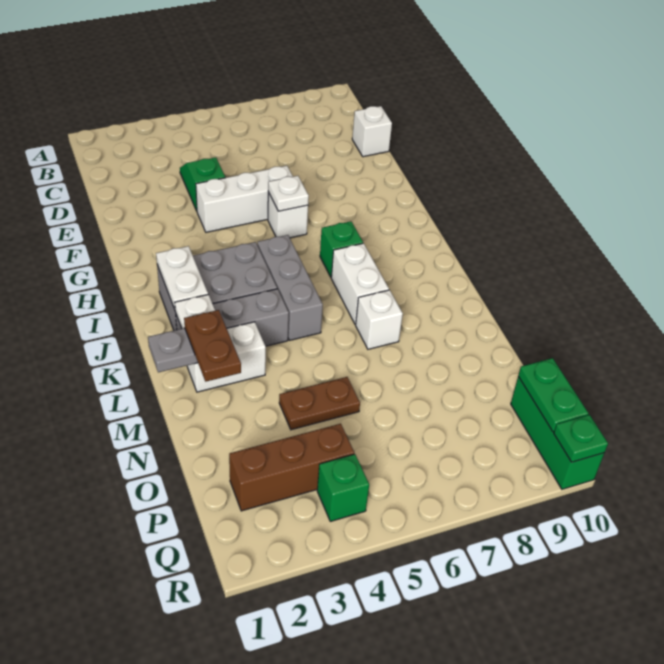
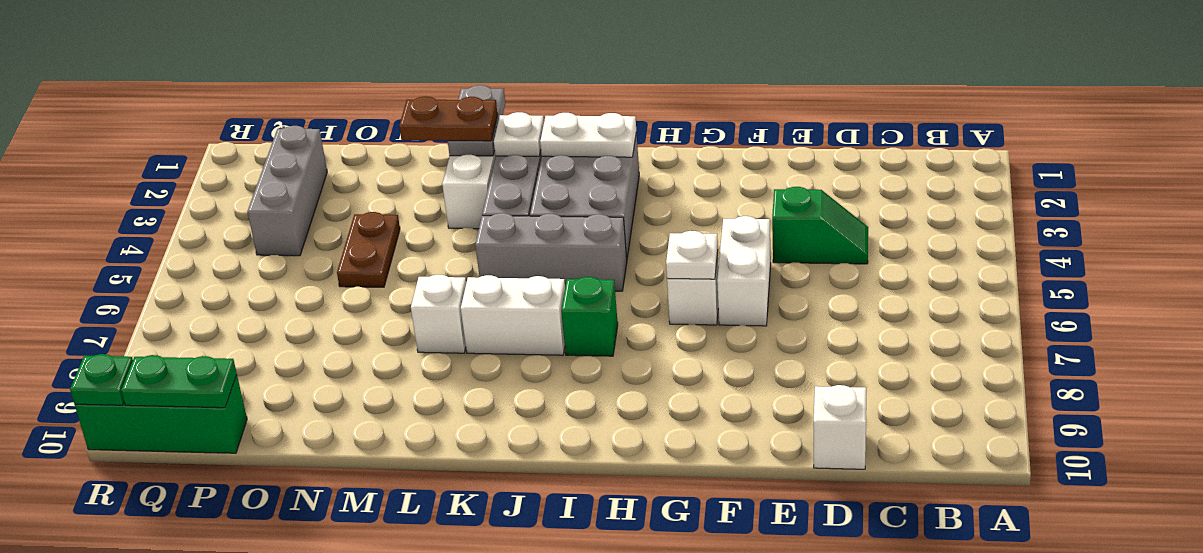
white 1x3 brick [196,166,293,232] -> white 1x2 brick [717,216,771,326]
brown 1x3 brick [229,424,354,511] -> grey 1x3 brick [248,126,327,256]
green 1x1 brick [317,454,369,521] -> none

